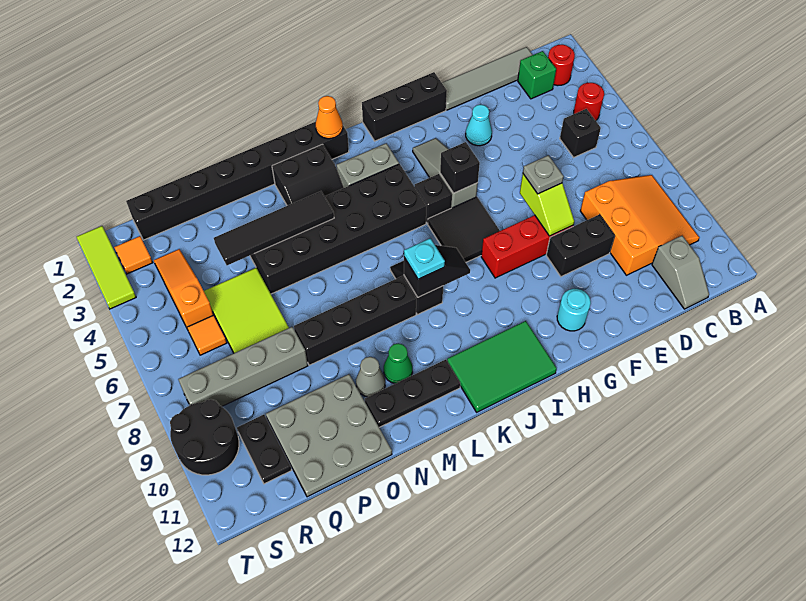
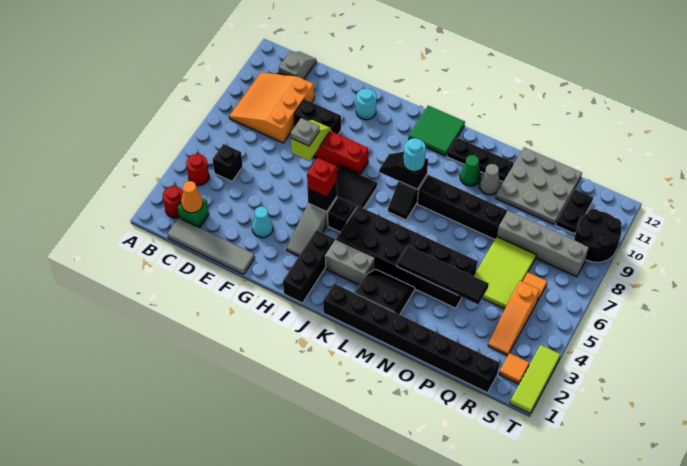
black 1x3 brick [362,72,447,141] -> black 1x3 brick turned to [283,230,335,303]
none -> red 1x1 brick [307,158,337,197]
green 2x3 tile [447,321,557,412] -> green 2x2 tile [409,106,465,156]
orange 1x1 cone [316,96,343,139] -> orange 1x1 cone moved to [181,181,203,213]
cyan 1x1 plate [404,238,445,279] -> cyan 1x1 round brick [403,138,426,171]

